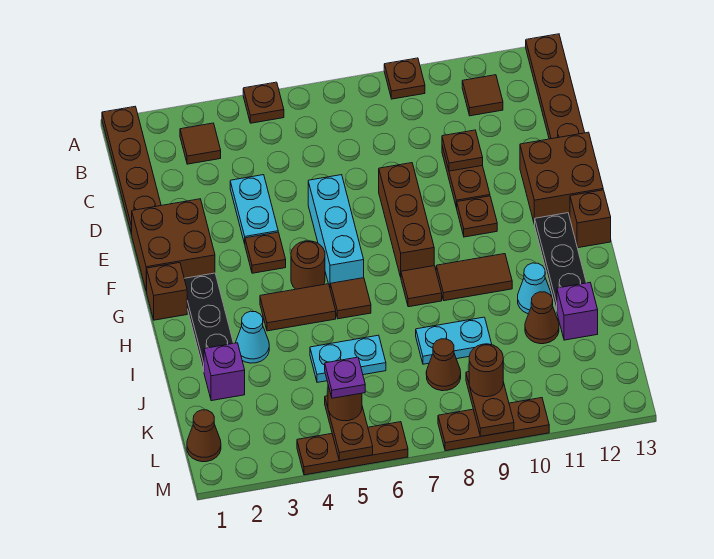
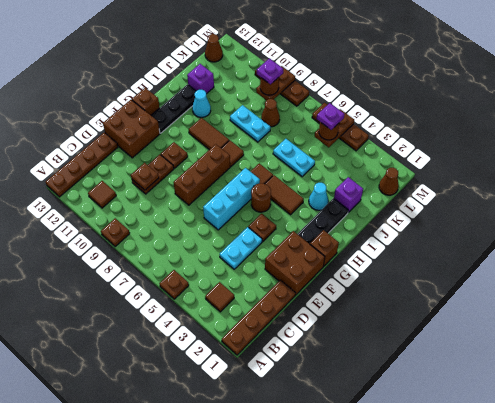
brown 1x1 cone [525,292,559,344] -> brown 1x1 cone moved to [205,34,223,62]
none -> purple 1x1 plate [257,58,283,84]

